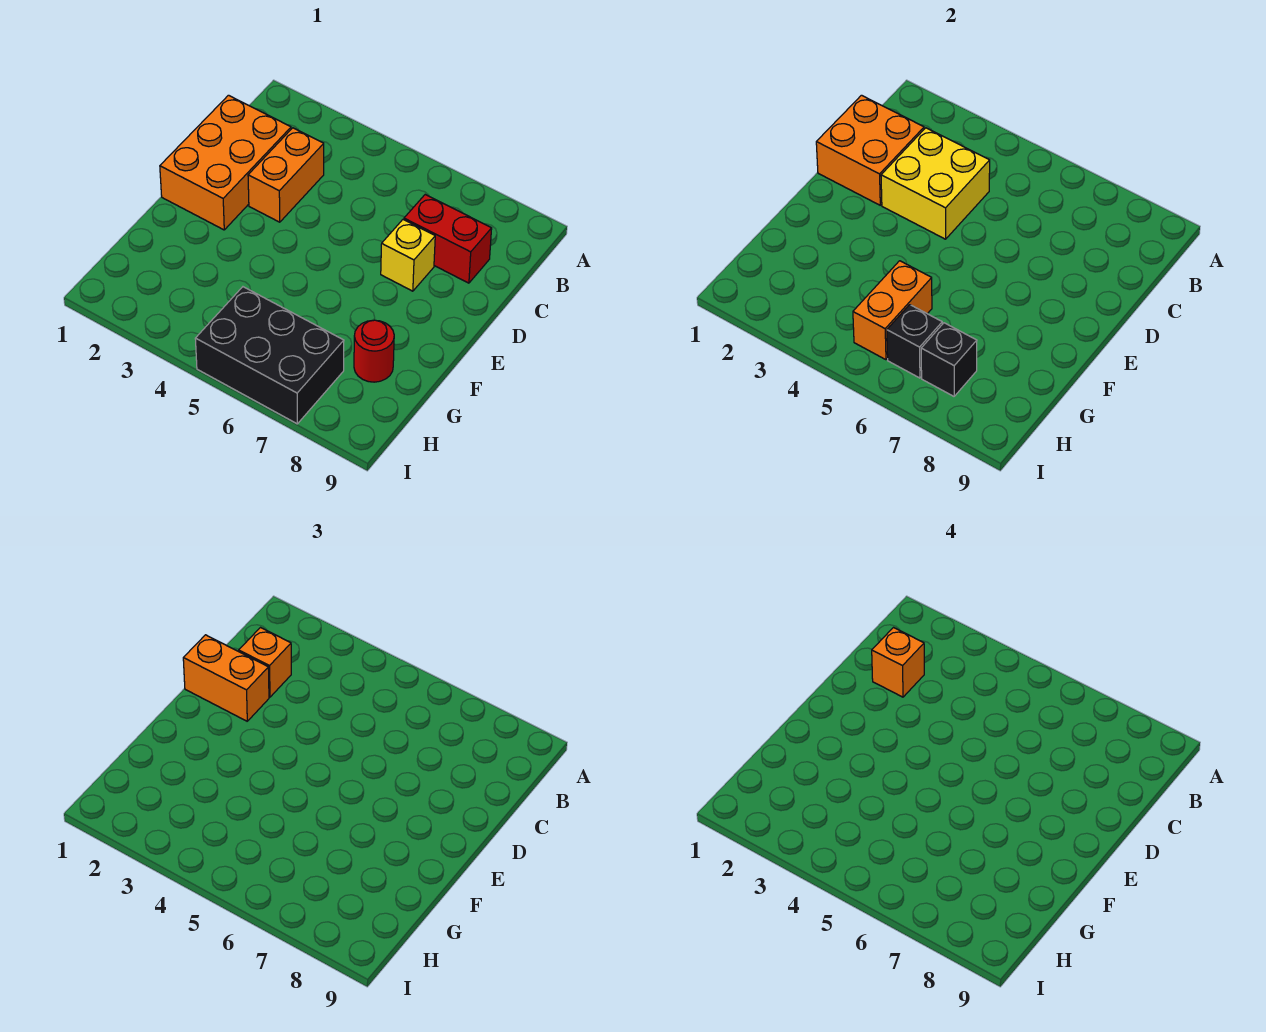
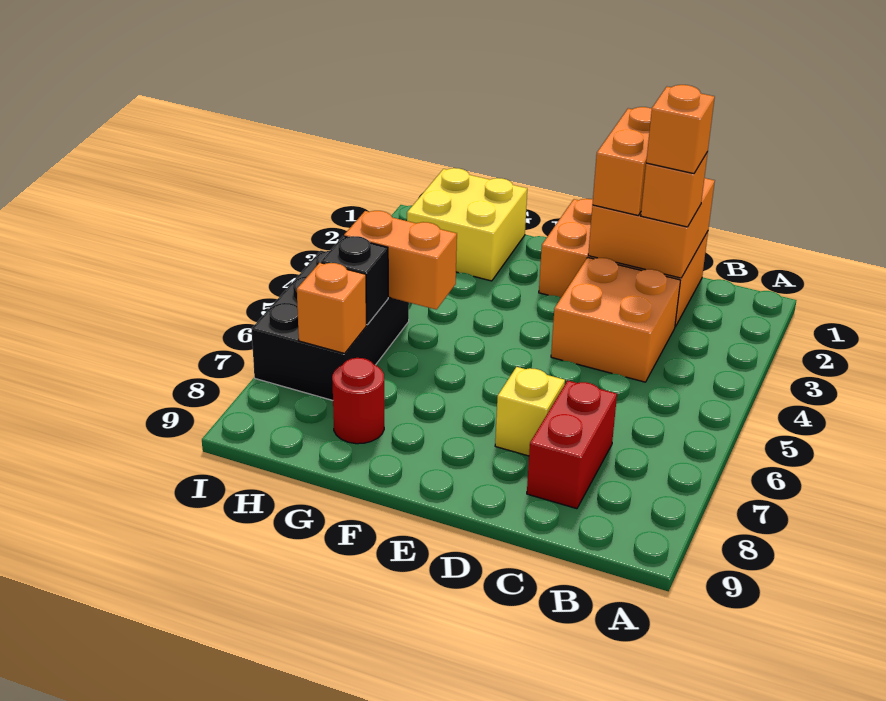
orange 1x2 brick [248,128,324,222] -> orange 2x2 brick [551,257,680,382]
yellow 2x2 brick [881,128,990,239] -> yellow 2x2 brick moved to [407,168,527,281]
black 1x1 brick [921,323,977,396] -> orange 1x1 brick [297,263,366,353]

